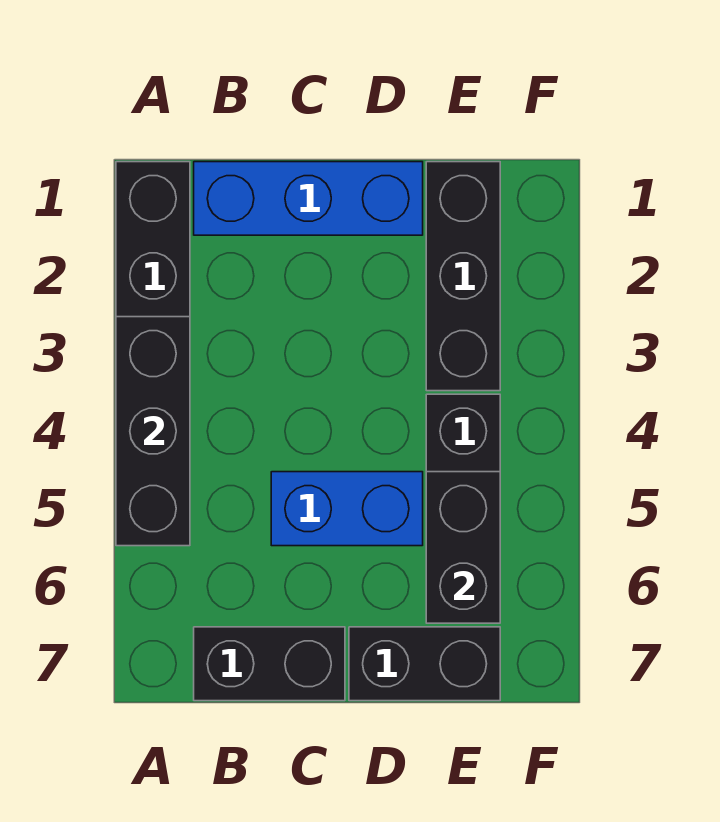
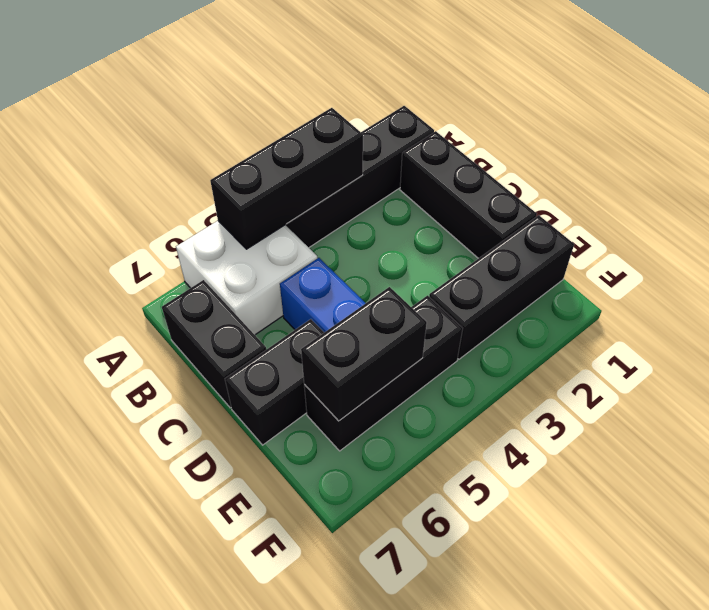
none -> white 2x2 brick [176,221,317,335]
blue 1x3 brick [194,162,423,235] -> black 1x3 brick [400,131,537,258]
black 1x2 brick [349,627,500,701] -> black 1x2 brick turned to [225,319,324,445]

